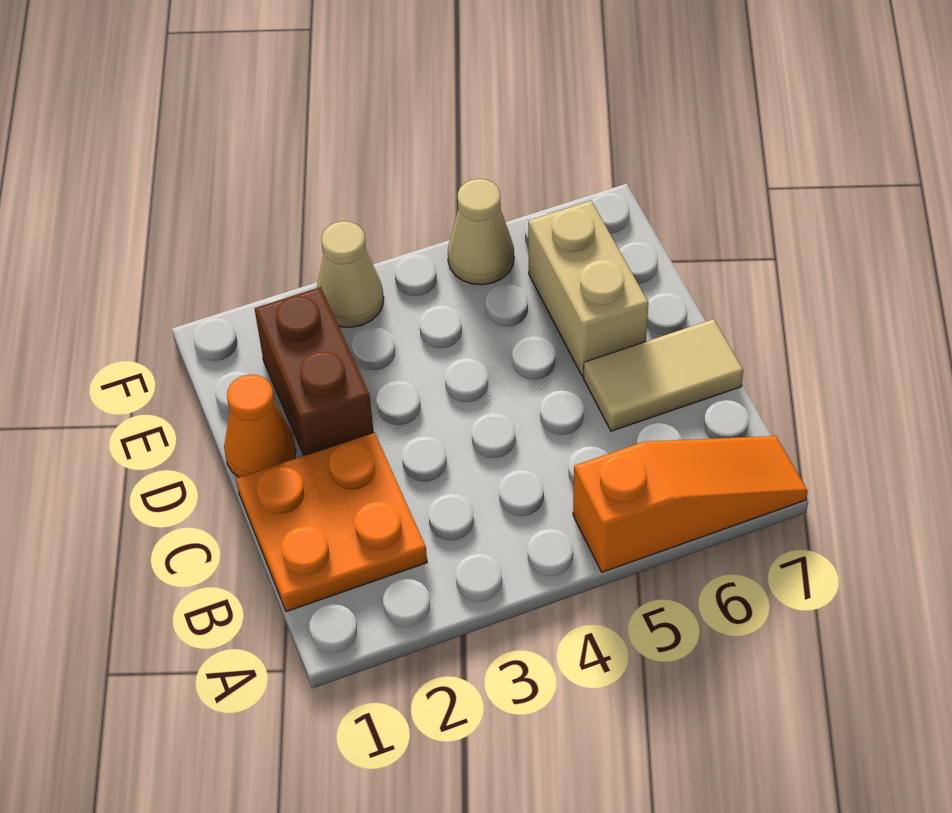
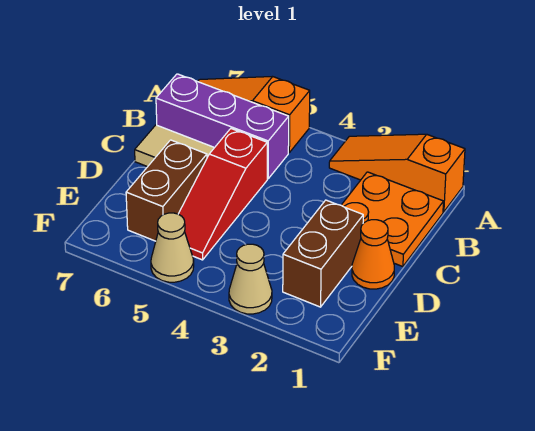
none -> orange 1x3 slope [329,134,465,212]
none -> purple 1x3 brick [156,74,289,179]
none -> red 1x3 slope [179,129,267,260]
tan 1x2 brick [528,201,649,376] -> brown 1x2 brick [126,140,207,241]

